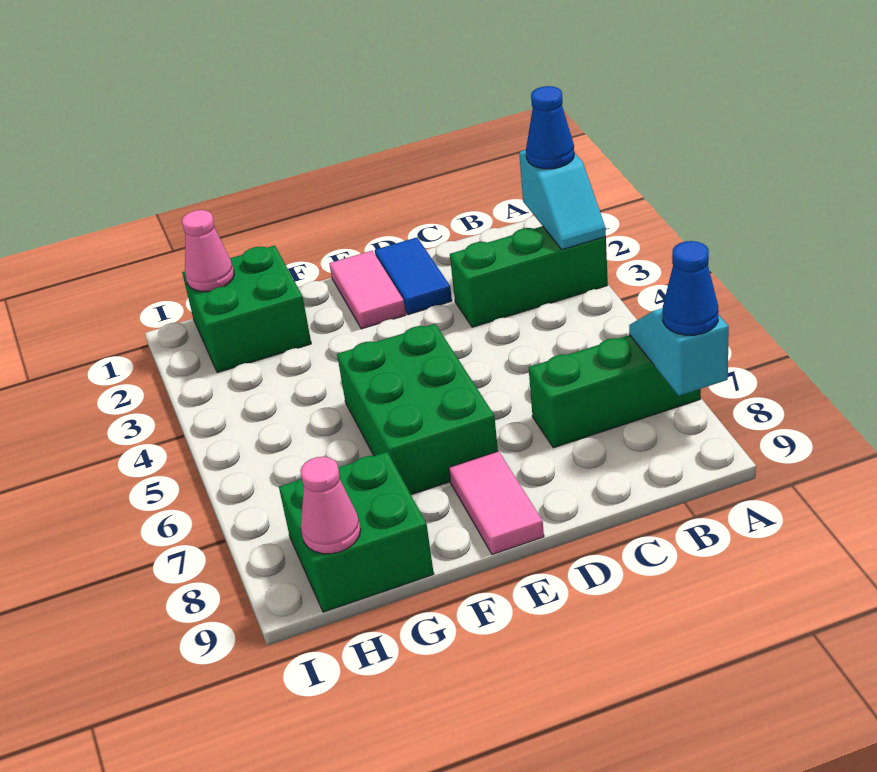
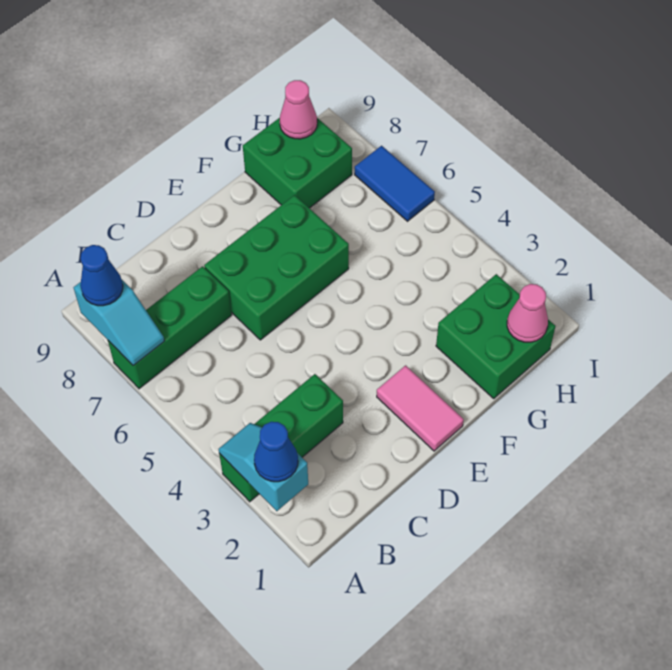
blue 1x2 tile [375,237,452,315] -> blue 1x2 tile moved to [355,146,435,221]
green 2x3 brick [337,324,498,495] -> green 2x3 brick turned to [204,195,349,340]
pink 1x2 tile [449,451,544,555] -> none

